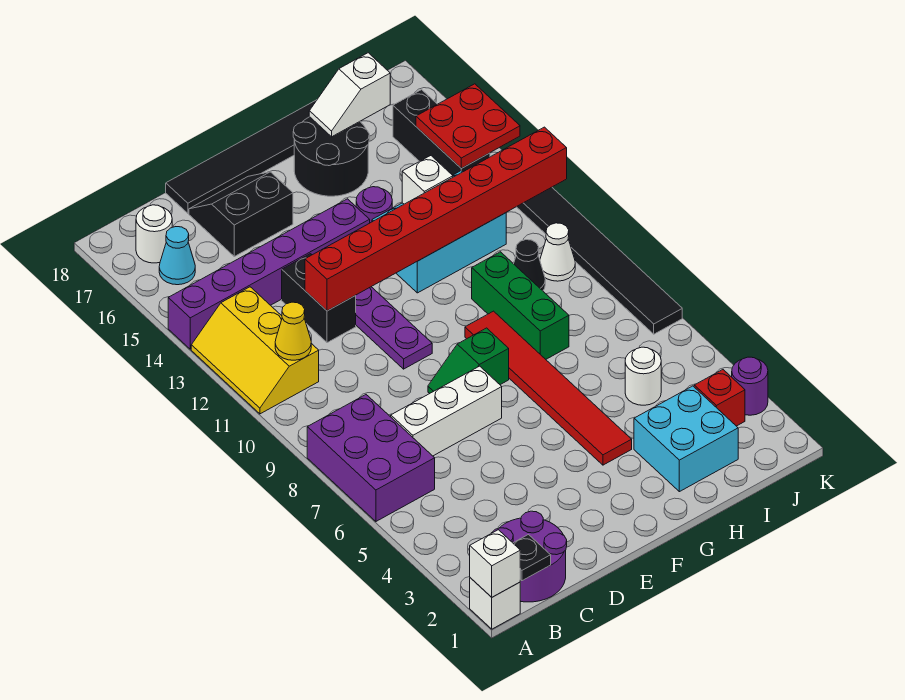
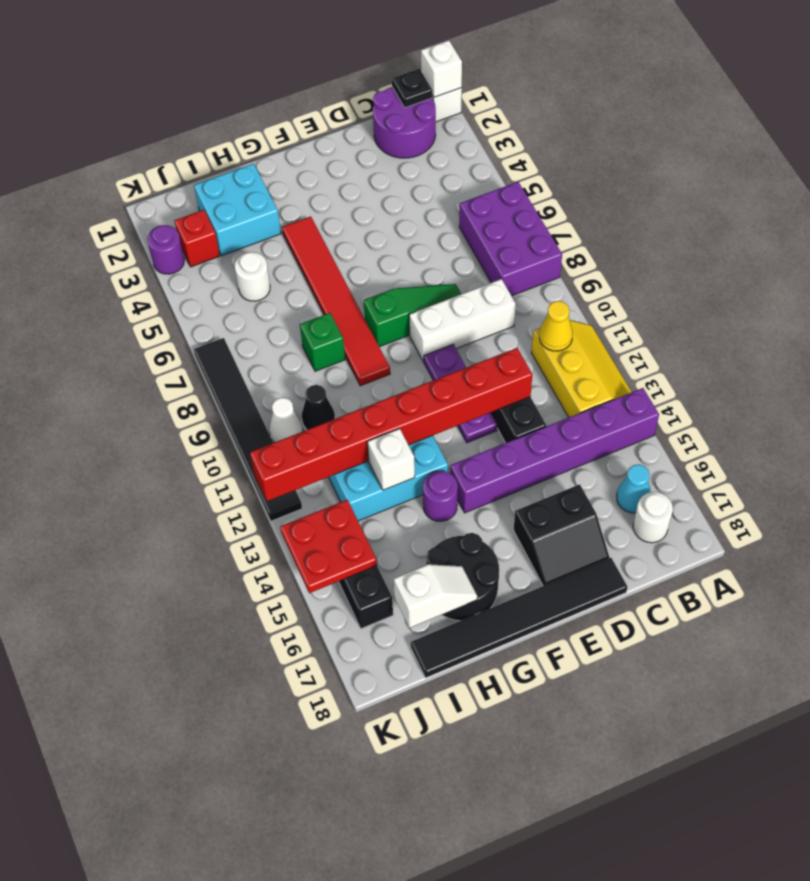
white 1x3 brick [391,366,502,456] -> white 1x3 brick moved to [409,279,516,361]
green 1x2 slope [428,328,509,393] -> green 1x3 slope [364,284,461,347]
green 1x3 brick [472,252,569,359] -> green 1x1 brick [300,313,345,371]

